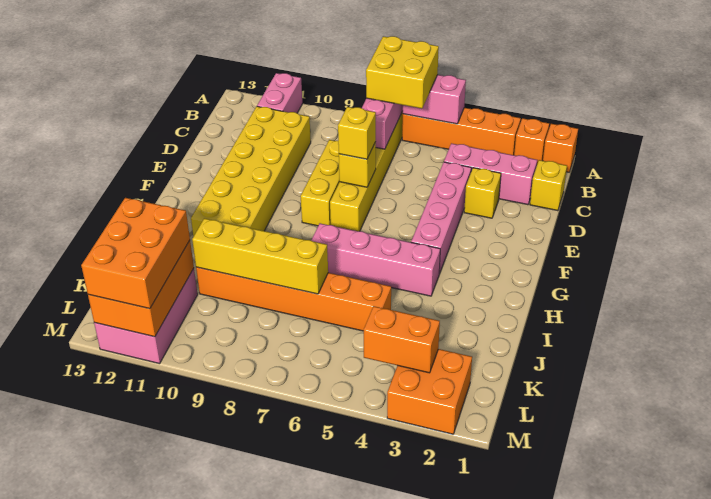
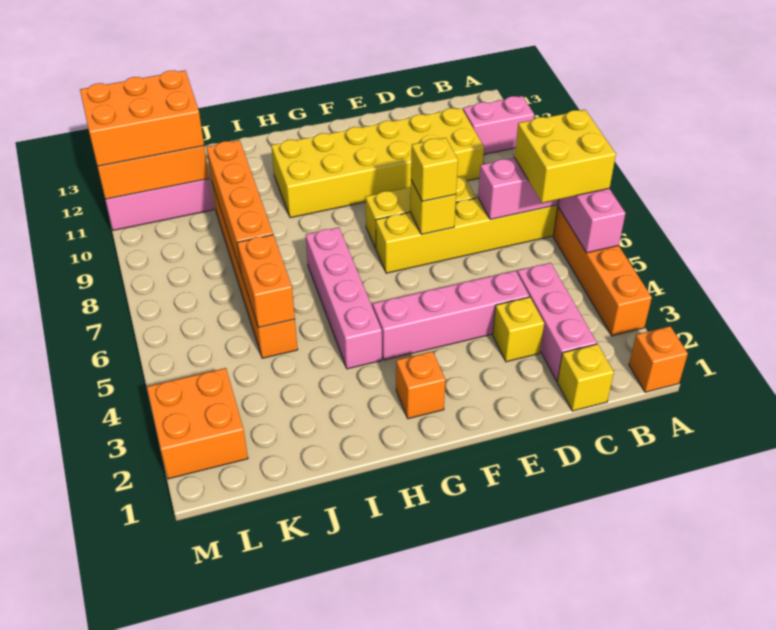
orange 1x1 brick [514,118,549,164] -> orange 1x1 brick moved to [396,351,446,419]
yellow 1x4 brick [192,218,328,294] -> orange 1x4 brick [206,140,273,272]
orange 1x2 brick [363,306,440,373] -> orange 1x2 brick moved to [237,235,295,328]

